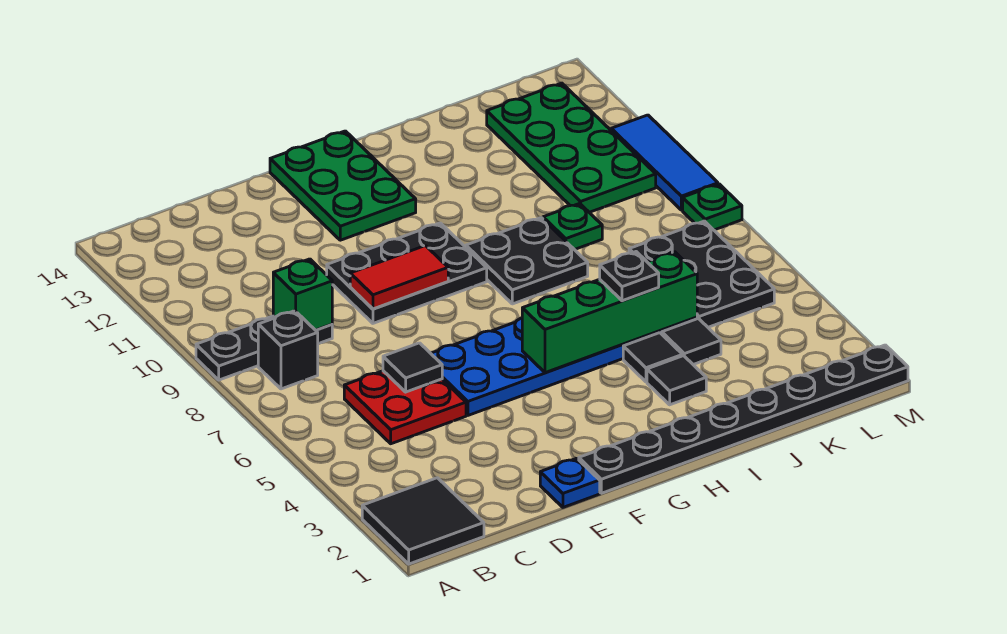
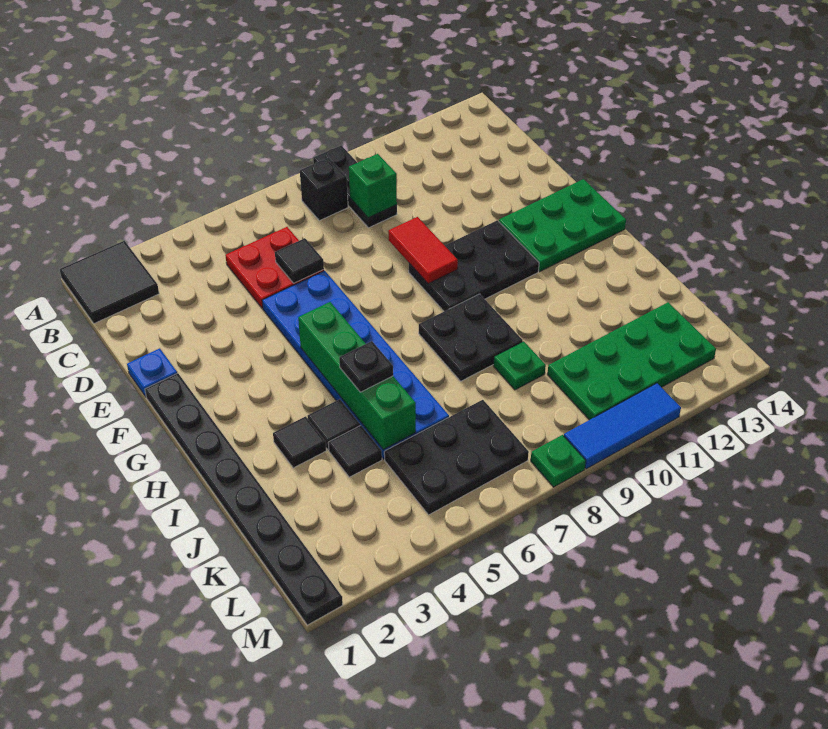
black 2x3 plate [327,223,487,323] -> black 2x3 plate turned to [409,220,539,311]

